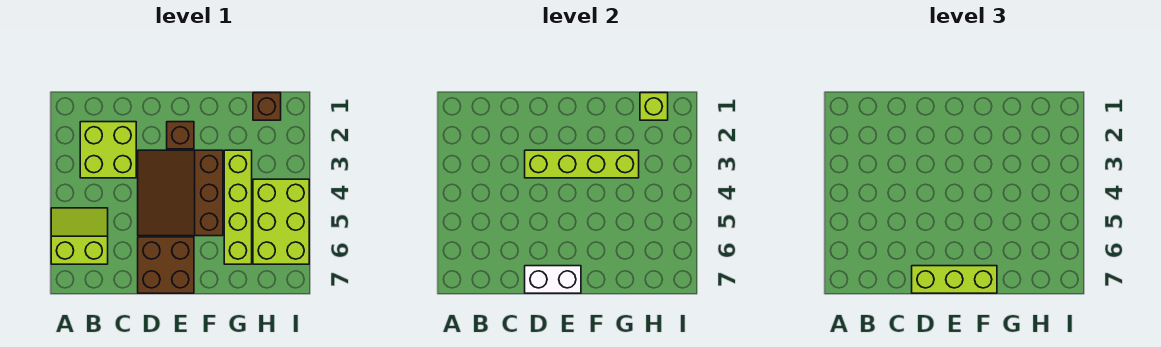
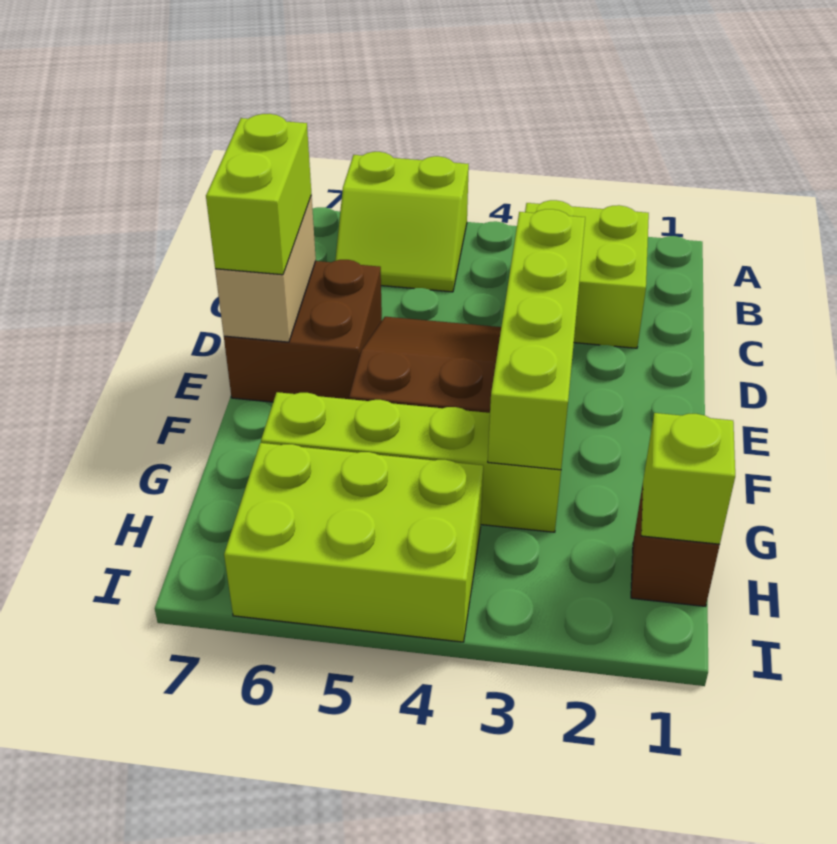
lime 2x2 slope [51,208,108,264] -> lime 2x2 slope turned to [335,152,469,292]
white 1x2 brick [525,266,581,293] -> tan 1x2 brick [215,195,316,342]
lime 1x3 brick [912,266,997,293] -> lime 1x2 brick [206,114,311,275]
brown 1x1 brick [167,122,194,149] -> none

